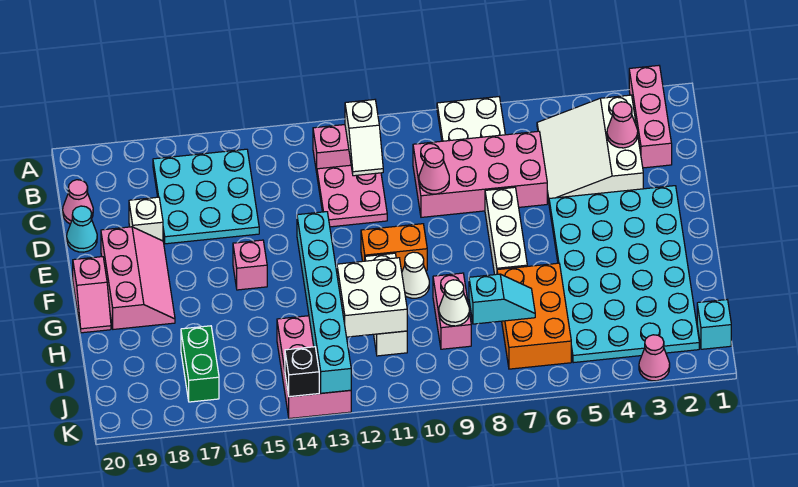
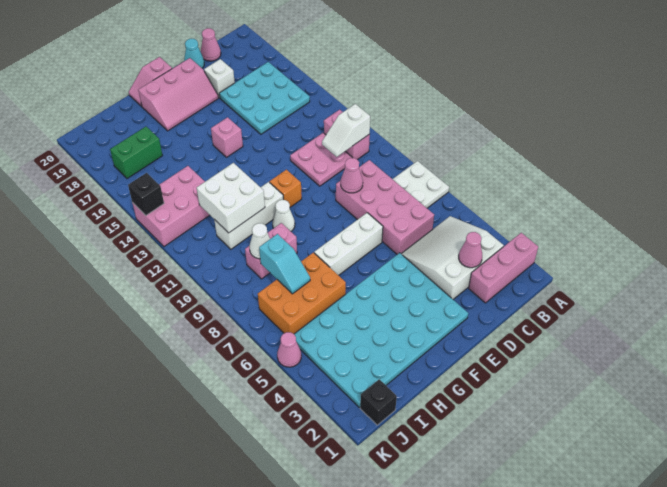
orange 1x2 brick [361,224,427,271] -> orange 1x1 brick [270,170,302,207]
cyan 1x6 brick [297,212,351,393] -> none
cyan 1x1 brick [697,300,731,349] -> black 1x1 brick [360,379,397,425]
pink 1x1 cone [639,335,670,381] -> pink 1x1 cone moved to [277,332,301,367]

